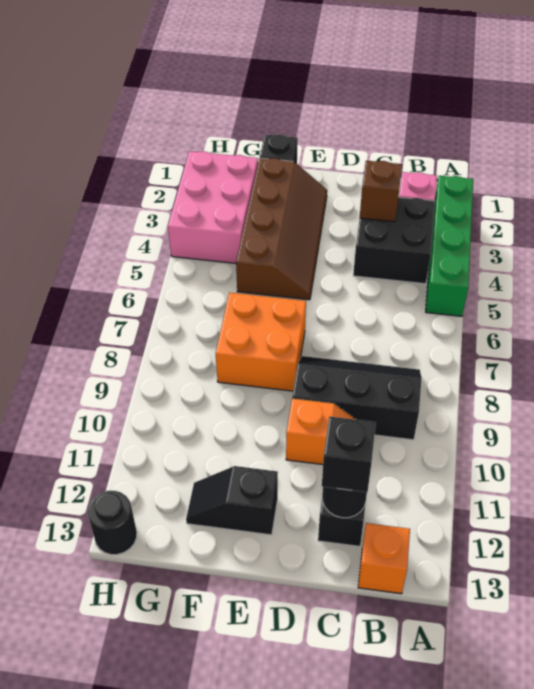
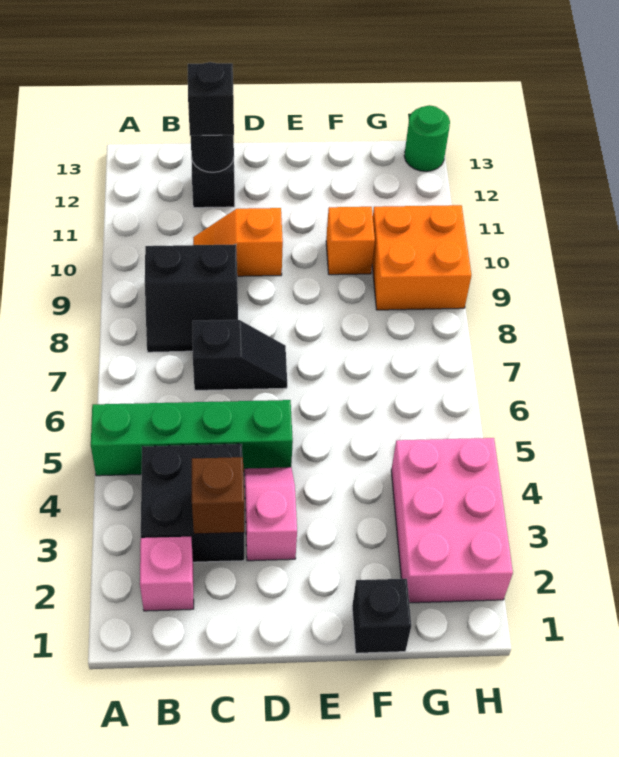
green 1x4 brick [426,176,473,316] -> green 1x4 brick turned to [91,400,293,476]
black 2x3 slope [292,356,422,440] -> black 2x2 slope [145,244,238,352]
orange 1x1 brick [358,523,410,594] -> orange 1x1 brick moved to [326,207,375,275]
none -> pink 1x2 slope [244,467,297,561]
brown 2x4 slope [236,158,327,300] -> none
orange 2x2 brick [216,292,306,391] -> orange 2x2 brick moved to [372,205,471,310]
black 1x2 slope [186,466,278,535] -> black 1x2 slope moved to [193,320,287,390]
black 1x1 round brick [87,491,137,555] -> green 1x1 round brick [404,105,450,171]

